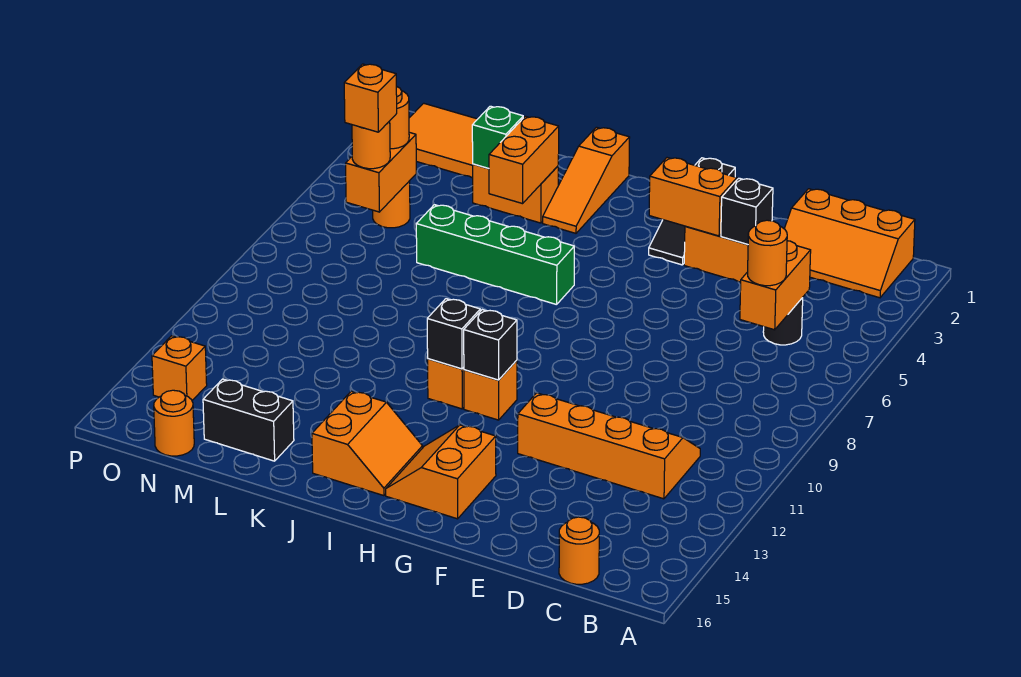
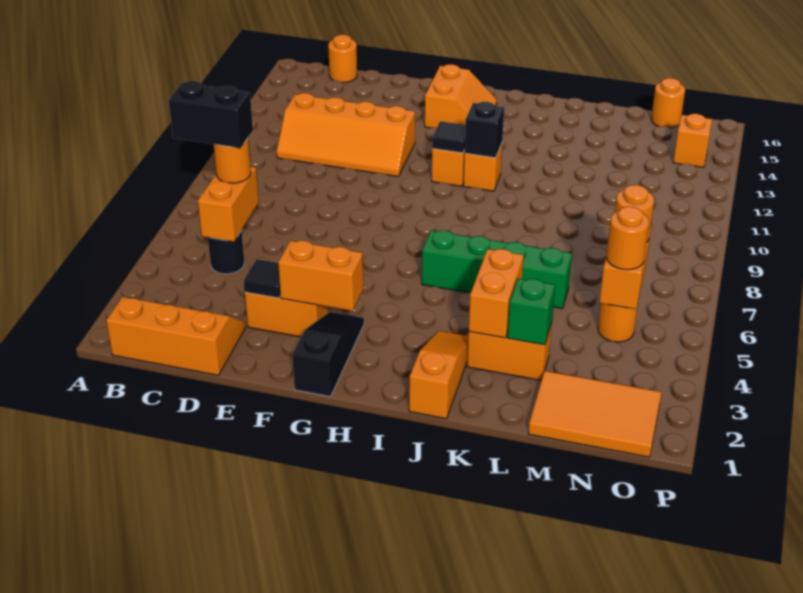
black 1x1 brick [721,178,773,245] -> black 1x1 tile [244,259,281,298]
black 1x1 brick [464,310,517,380] -> black 1x1 tile [432,121,465,153]
orange 2x2 slope [312,391,423,496] -> none
black 1x2 brick [203,379,294,461] -> black 1x2 brick moved to [168,81,253,148]
orange 1x1 brick [344,64,397,132] -> none

